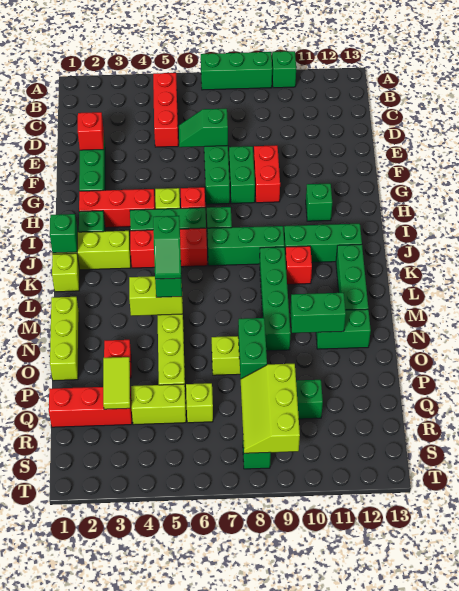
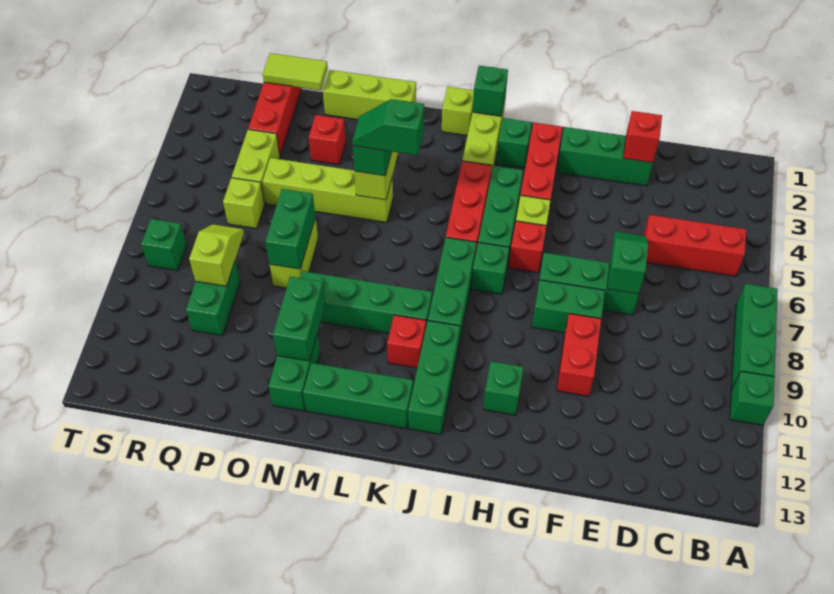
red 1x2 brick [254,145,280,203] -> red 1x2 brick turned to [557,314,601,396]
green 1x2 brick [238,318,267,379] -> green 1x2 brick turned to [265,189,316,269]
lime 1x2 tile [103,357,130,409] -> lime 1x2 tile moved to [263,53,328,90]
lime 2x3 slope [241,364,300,453] -> lime 1x2 slope [189,224,244,286]

